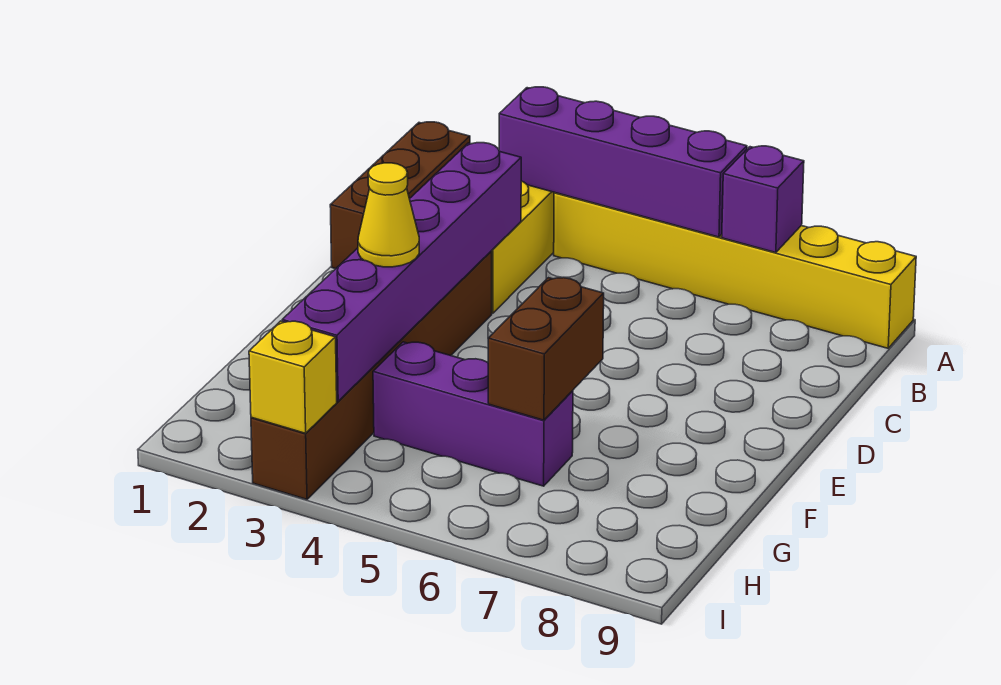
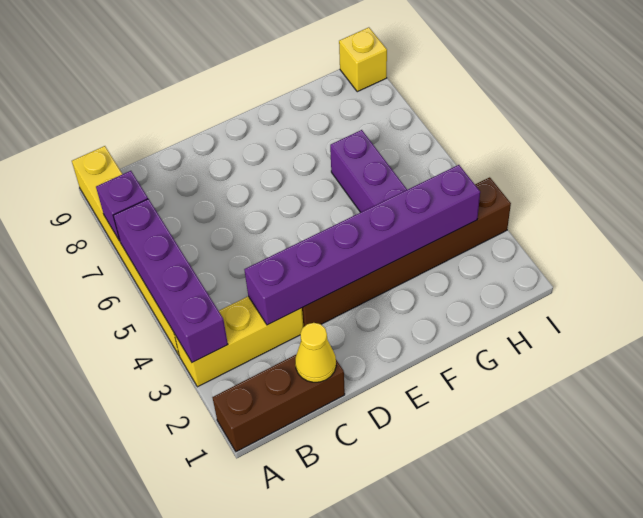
yellow 1x1 cone [358,163,419,267] -> yellow 1x1 cone moved to [295,323,336,382]
brown 1x2 brick [488,278,604,420] -> none
yellow 1x1 brick [249,321,337,433] -> yellow 1x1 brick moved to [339,27,387,92]

